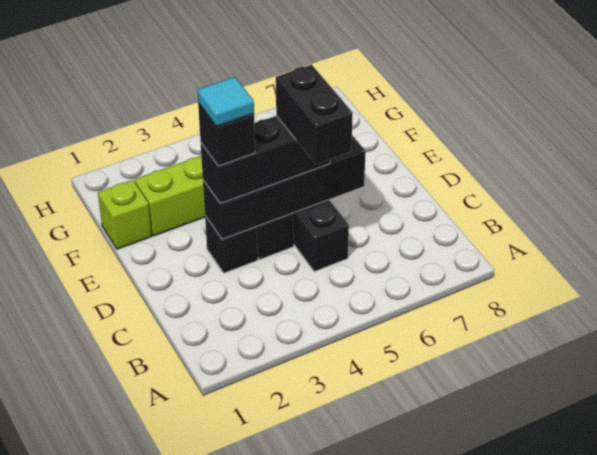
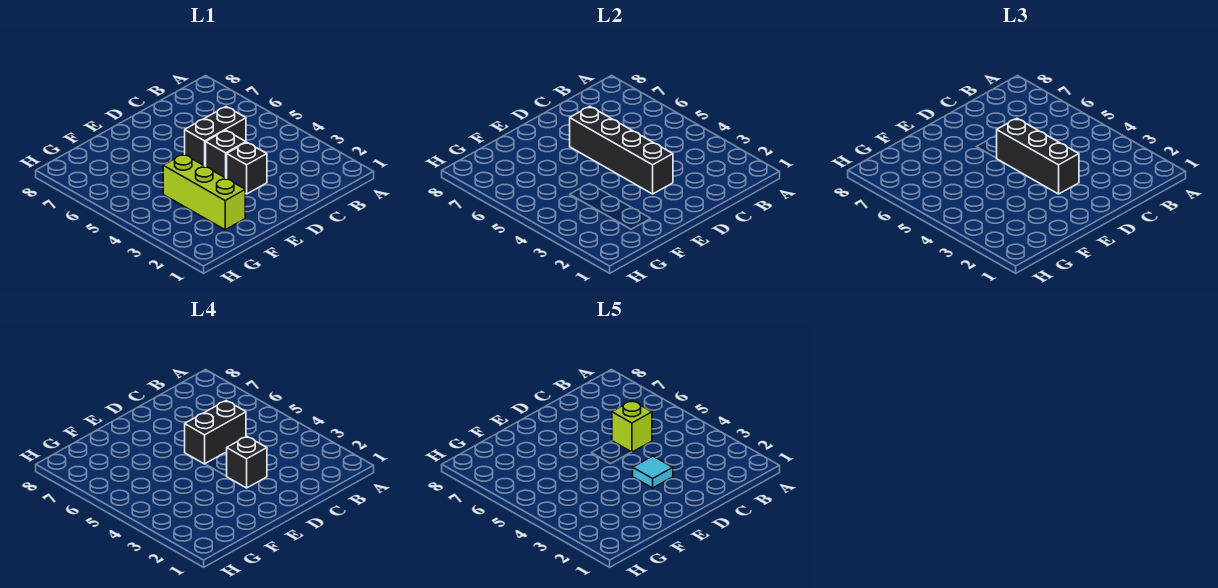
lime 1x1 brick [98,180,152,249] -> lime 1x1 brick moved to [612,401,652,452]

